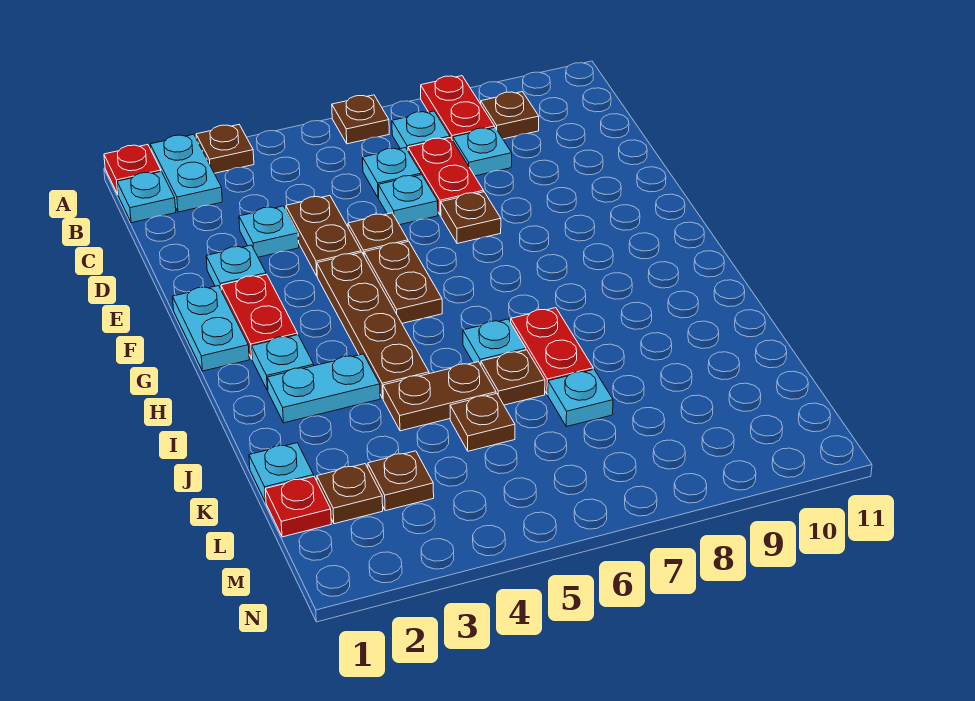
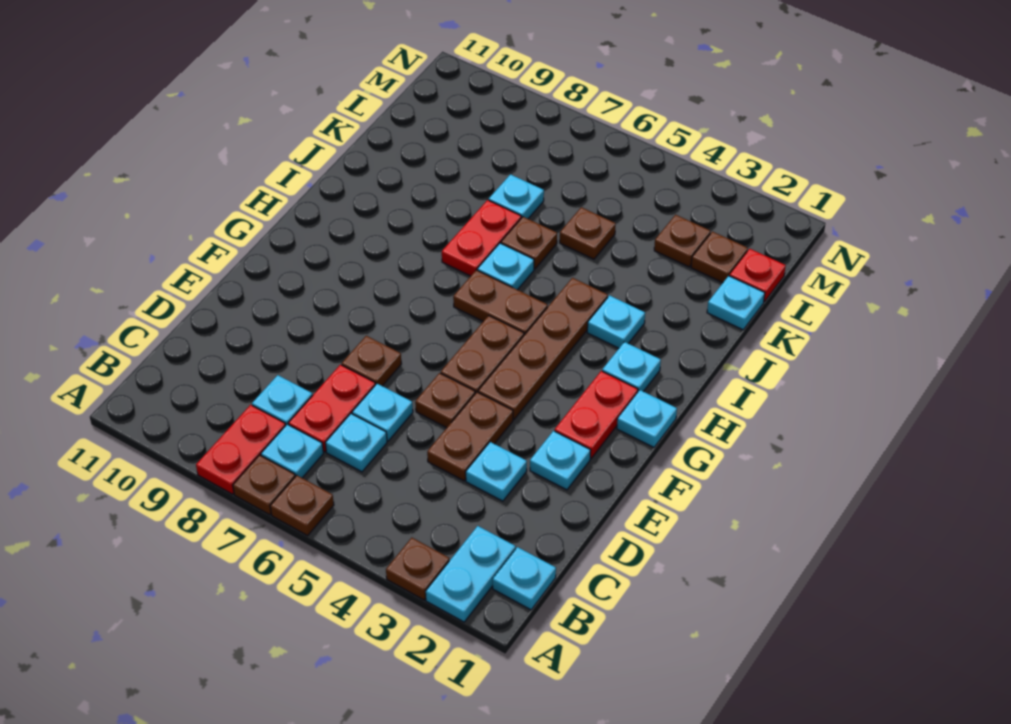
red 1x1 plate [104,145,161,194] -> none
brown 1x1 plate [481,92,539,139] -> brown 1x1 plate moved to [233,455,295,515]
cyan 1x2 plate [173,286,249,371] -> cyan 1x1 plate [617,390,677,448]
cyan 1x2 plate [267,354,380,423] -> cyan 1x1 plate [587,295,645,348]
brown 1x2 plate [383,362,496,431] -> brown 1x2 plate moved to [453,270,548,335]

